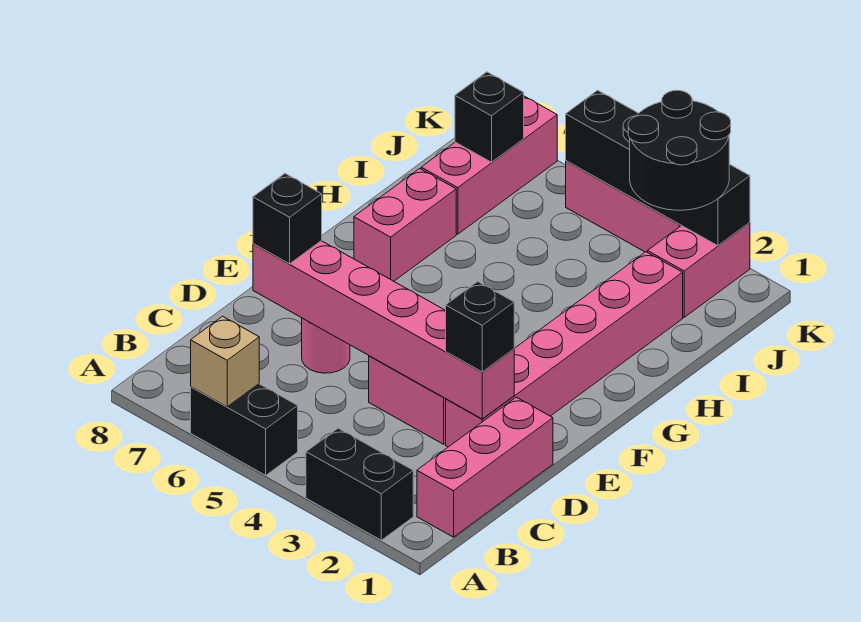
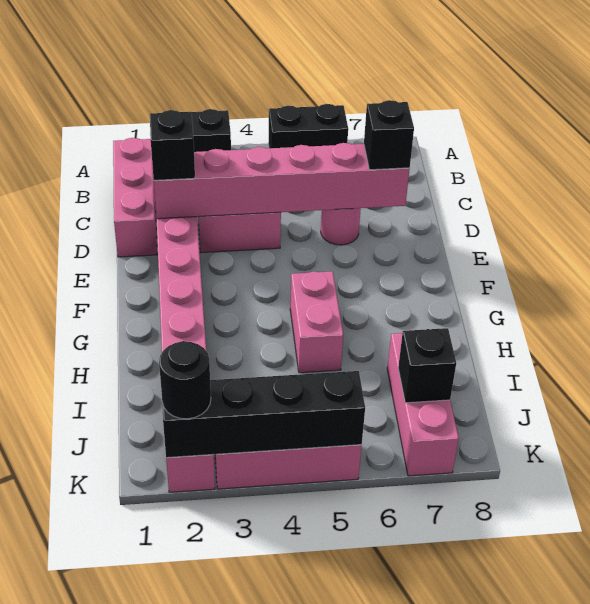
tan 1x1 brick [191,316,259,407] -> none
pink 1x2 brick [354,168,456,281] -> pink 1x2 brick moved to [290,271,343,373]
black 2x2 round brick [628,90,731,210] -> black 1x1 round brick [159,341,211,419]

